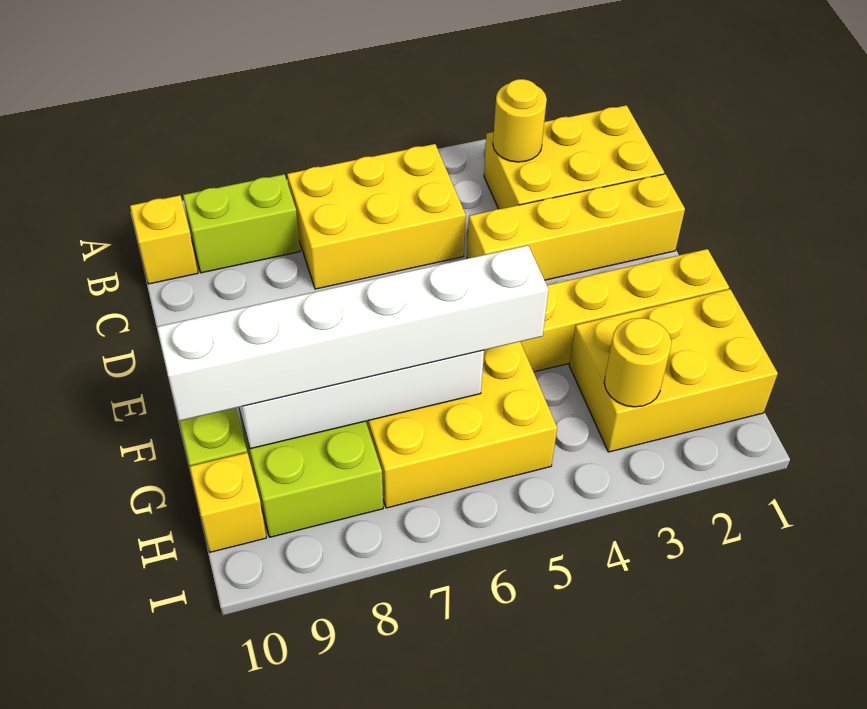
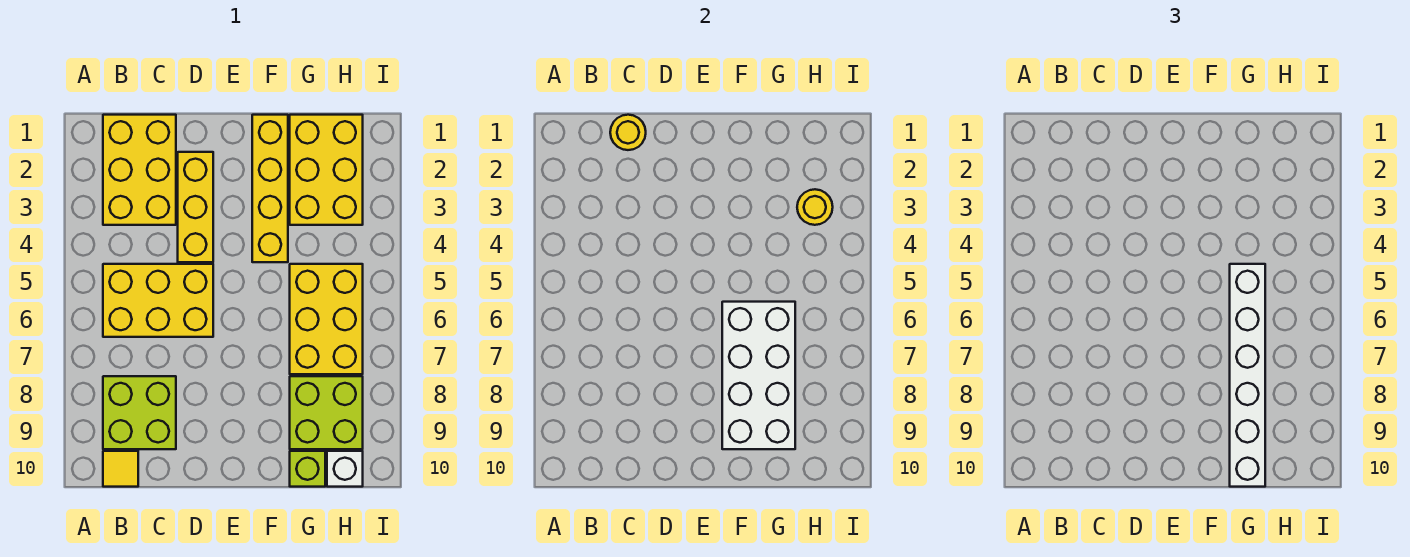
yellow 1x1 round brick [493,79,547,162] -> yellow 1x1 round brick moved to [610,115,646,150]
yellow 2x3 brick [287,144,466,289] -> yellow 2x3 brick turned to [103,264,213,337]
lime 1x2 brick [183,174,300,273] -> lime 2x2 brick [103,376,176,449]
yellow 1x1 brick [130,195,198,284] -> yellow 1x1 tile [103,451,138,487]
yellow 1x4 brick [467,174,685,280] -> yellow 1x3 brick [178,152,213,262]
yellow 1x1 brick [190,452,266,552] -> white 1x1 brick [327,451,363,487]

